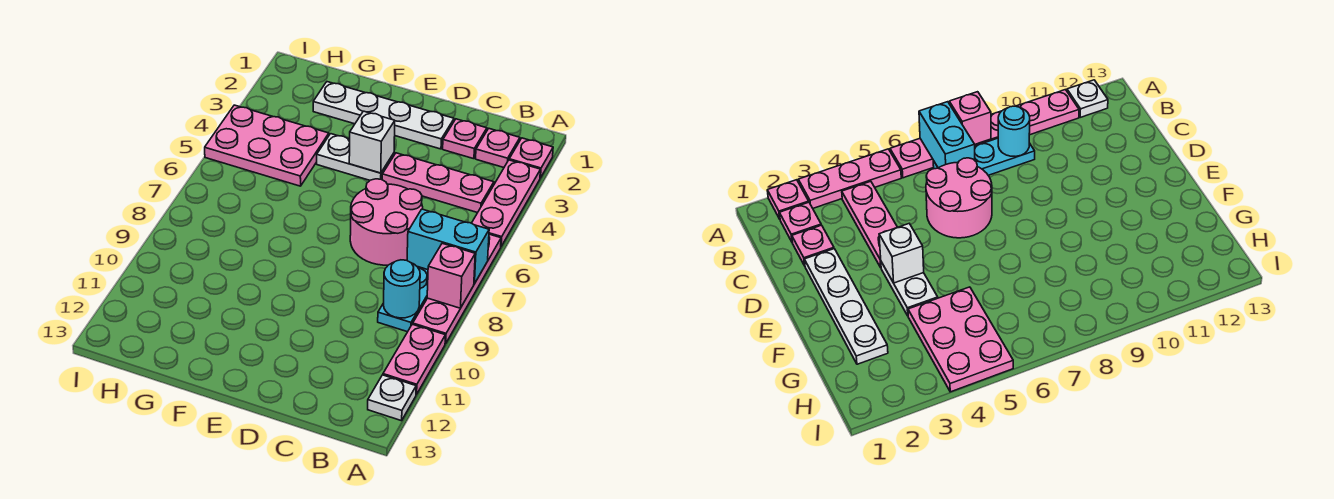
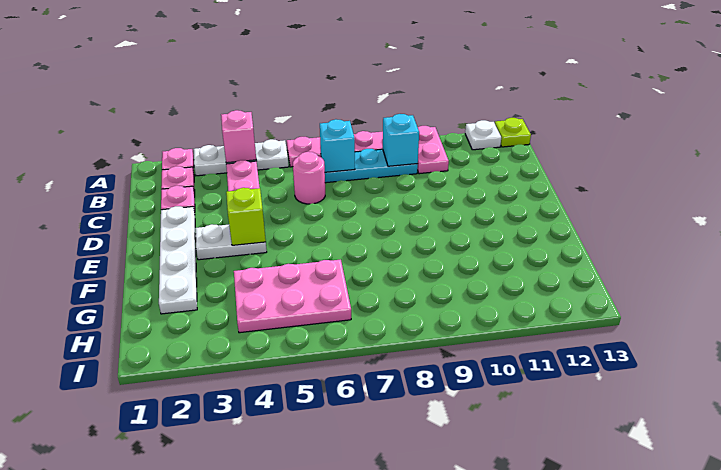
pink 1x3 plate [472,160,540,246] -> white 1x3 plate [194,139,289,176]
cyan 1x2 brick [407,209,489,284] -> cyan 1x1 brick [320,119,355,172]
pink 1x1 brick [427,243,475,308] -> pink 1x1 brick moved to [221,110,256,163]
pink 1x2 plate [383,324,445,395] -> pink 1x2 plate turned to [417,126,449,174]
none -> lime 1x1 plate [495,118,531,147]
cyan 1x1 round brick [384,260,420,318] -> cyan 1x1 brick [383,114,419,166]
pink 2x2 round brick [350,179,423,265] -> pink 1x1 round brick [293,152,325,204]
white 1x2 plate [317,134,394,180] -> white 1x2 plate turned to [196,224,267,260]
white 1x1 brick [349,111,395,173] -> lime 1x1 brick [226,188,266,245]
pink 2x3 plate [205,105,329,186] -> pink 2x3 plate turned to [234,260,351,333]

